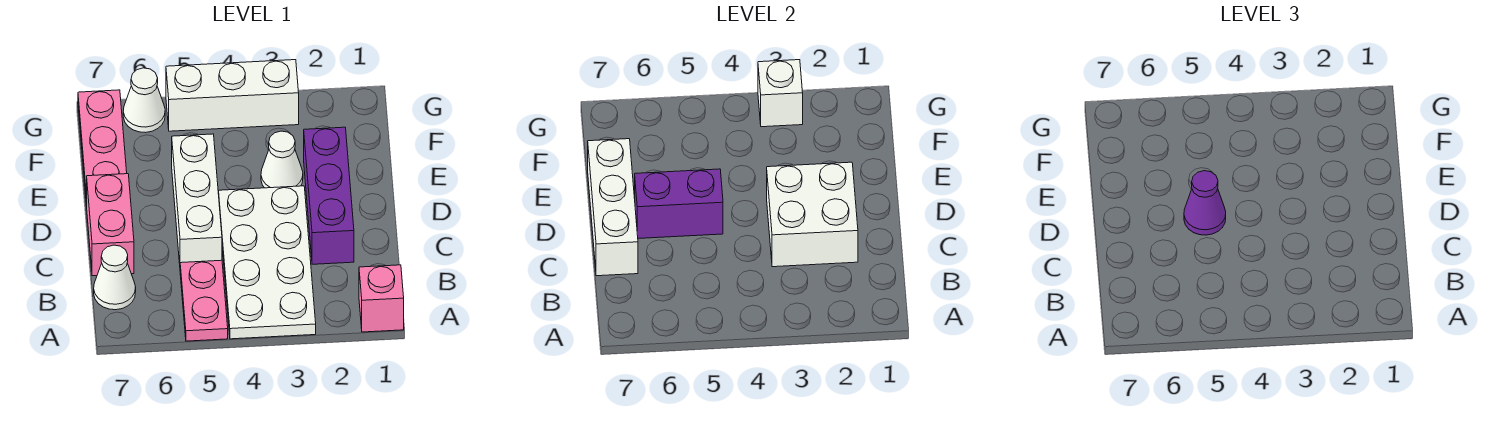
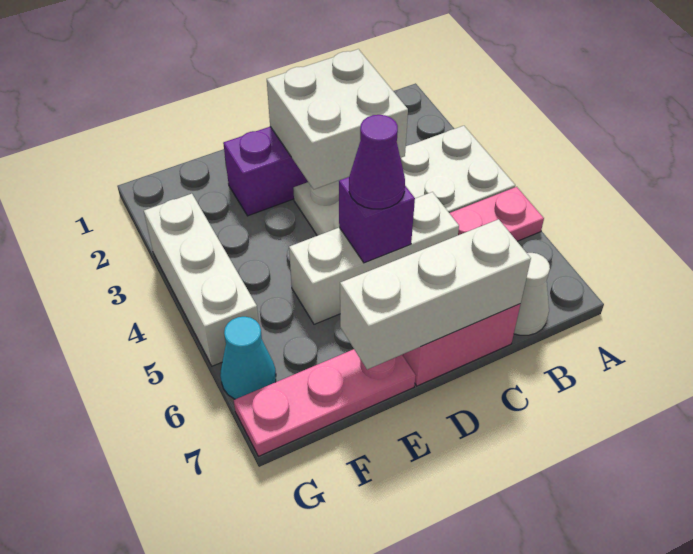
pink 1x1 brick [359,265,404,332] -> none
purple 1x2 brick [635,169,723,238] -> purple 1x1 brick [339,177,415,263]
white 1x1 cone [261,131,303,188] -> none
white 1x1 brick [758,60,803,127] -> none
white 1x1 cone [123,68,165,133] -> cyan 1x1 cone [220,317,276,399]

